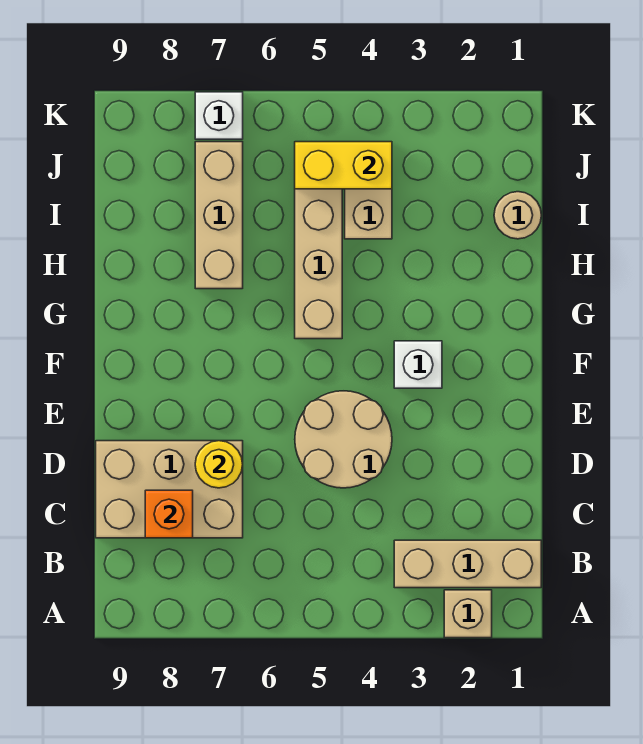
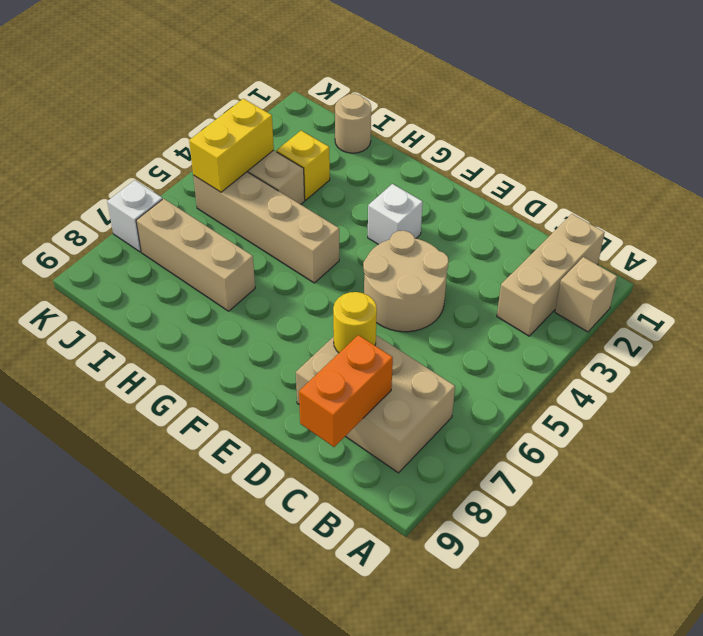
tan 2x3 brick [96,441,243,538] -> tan 2x3 brick turned to [296,335,455,473]
orange 1x1 brick [145,490,193,538] -> orange 1x2 brick [299,335,393,447]
none -> yellow 1x1 brick [276,131,330,200]

